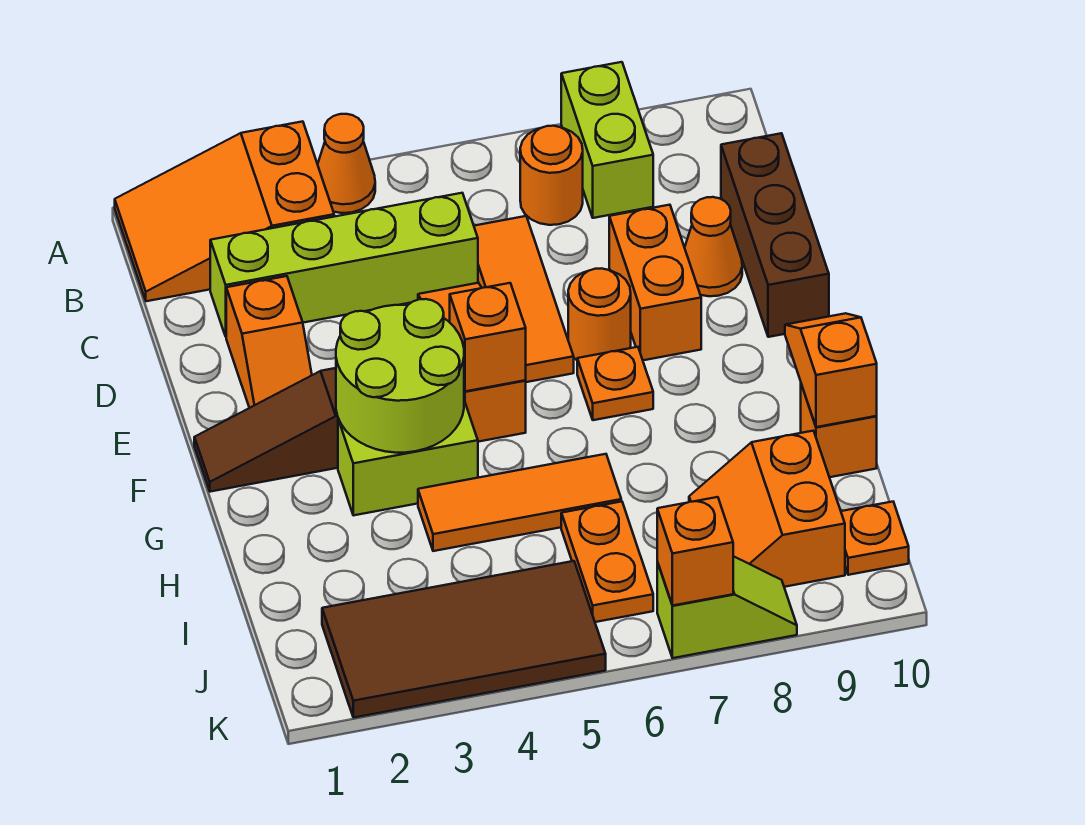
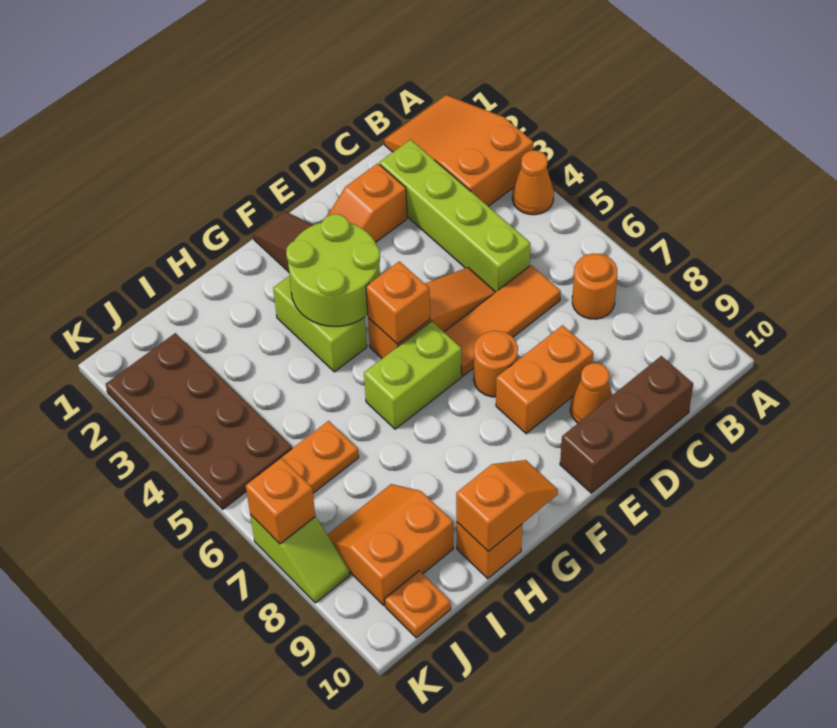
lime 1x2 brick [561,62,653,218] -> lime 1x2 brick moved to [364,321,462,429]
orange 1x1 plate [577,347,653,420] -> none
orange 1x3 tile [418,454,621,551] -> none
brown 2x4 tile [322,561,606,718] -> brown 2x4 plate [106,333,292,509]

